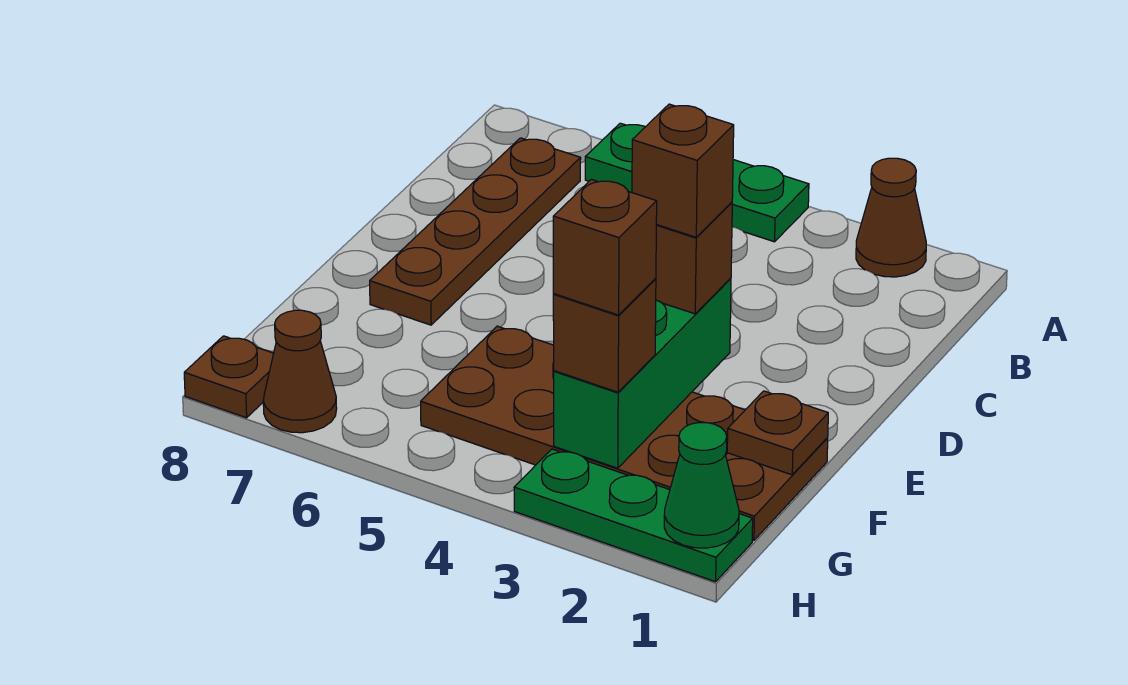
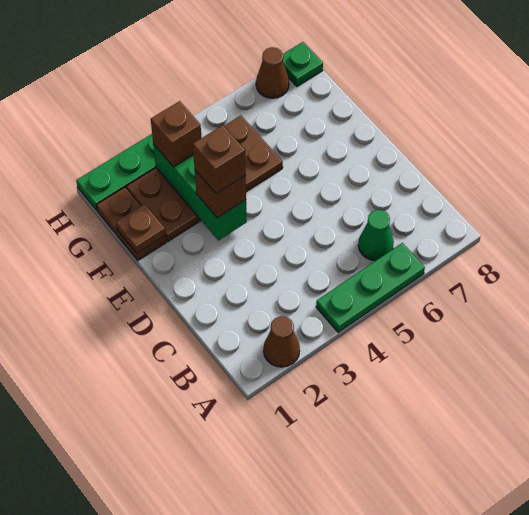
brown 1x4 plate [370,138,581,325] -> none
brown 1x1 brick [553,180,657,315] -> none
green 1x1 cone [664,423,739,548] -> green 1x1 cone moved to [358,210,394,261]
brown 1x1 plate [184,336,274,418] -> green 1x1 plate [283,42,323,86]

